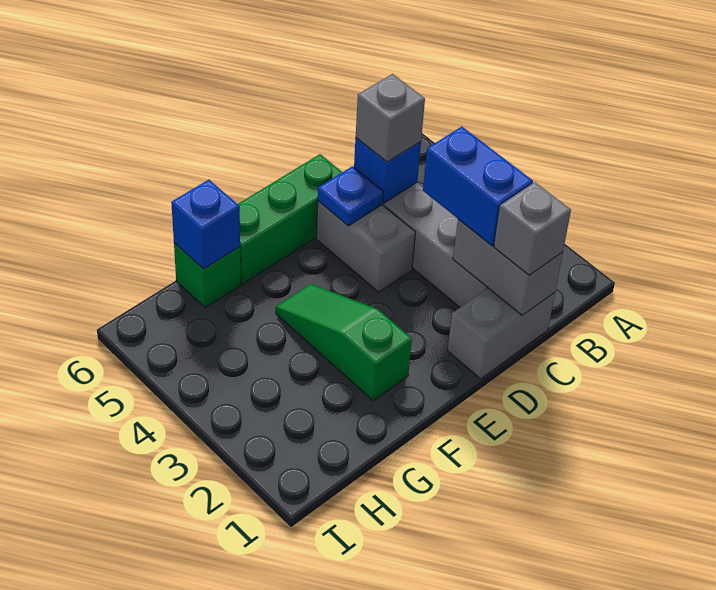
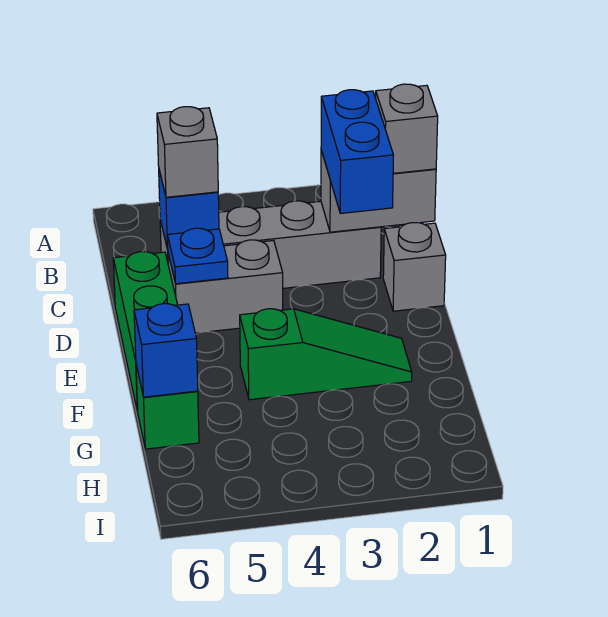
grey 1x2 brick [447,288,555,379] -> grey 1x1 brick [383,223,446,311]
blue 1x2 brick [423,127,533,246] -> blue 1x2 brick turned to [321,90,393,213]
green 1x3 slope [276,284,412,401] -> green 1x3 slope turned to [240,309,412,400]

